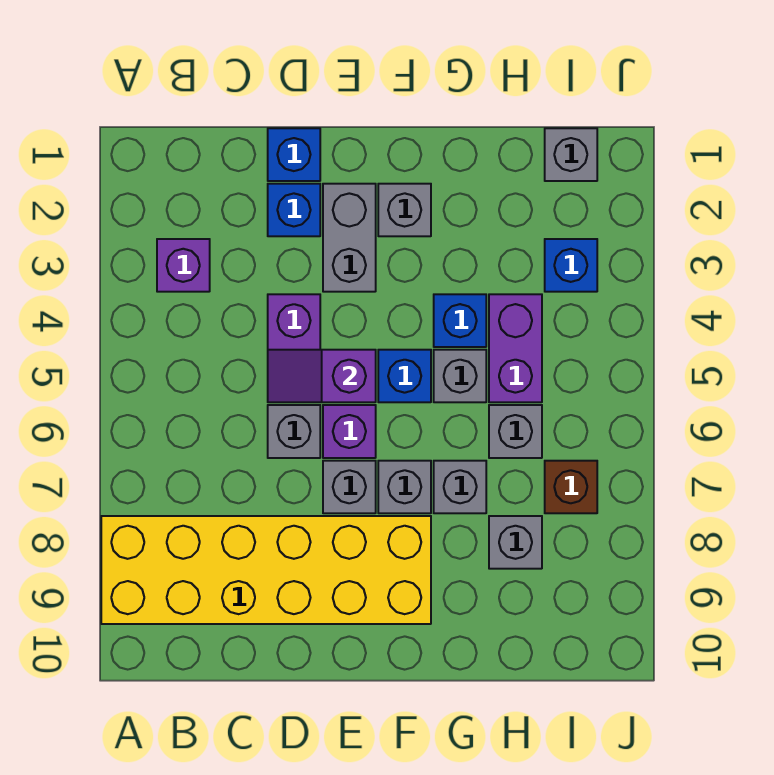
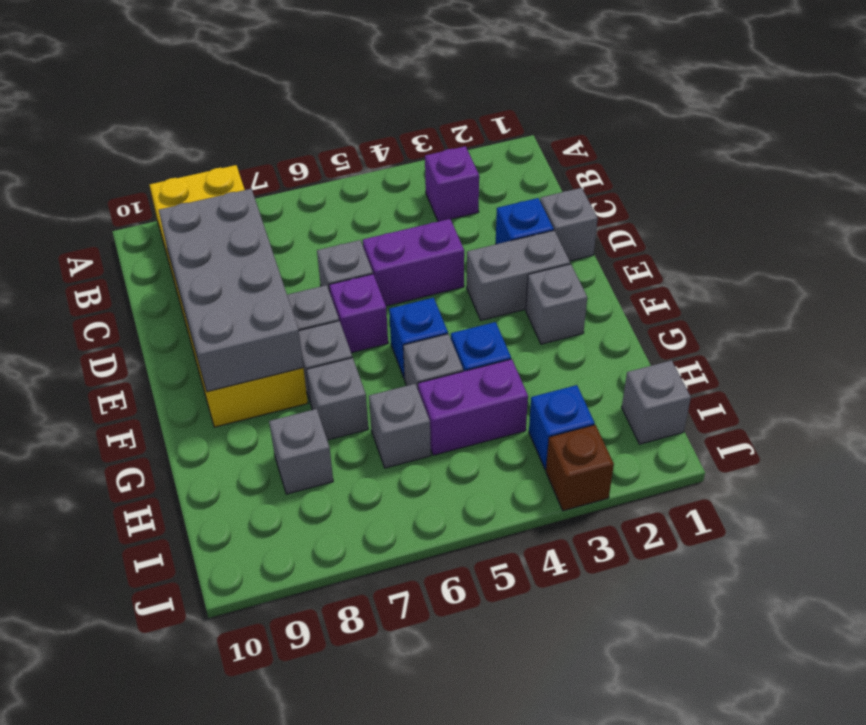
none -> grey 2x4 brick [159,189,303,392]
blue 1x1 brick [268,128,320,181] -> grey 1x1 brick [540,188,598,261]
purple 1x2 slope [268,350,376,402] -> none
brown 1x1 brick [545,461,597,513] -> brown 1x1 brick moved to [546,425,614,511]

